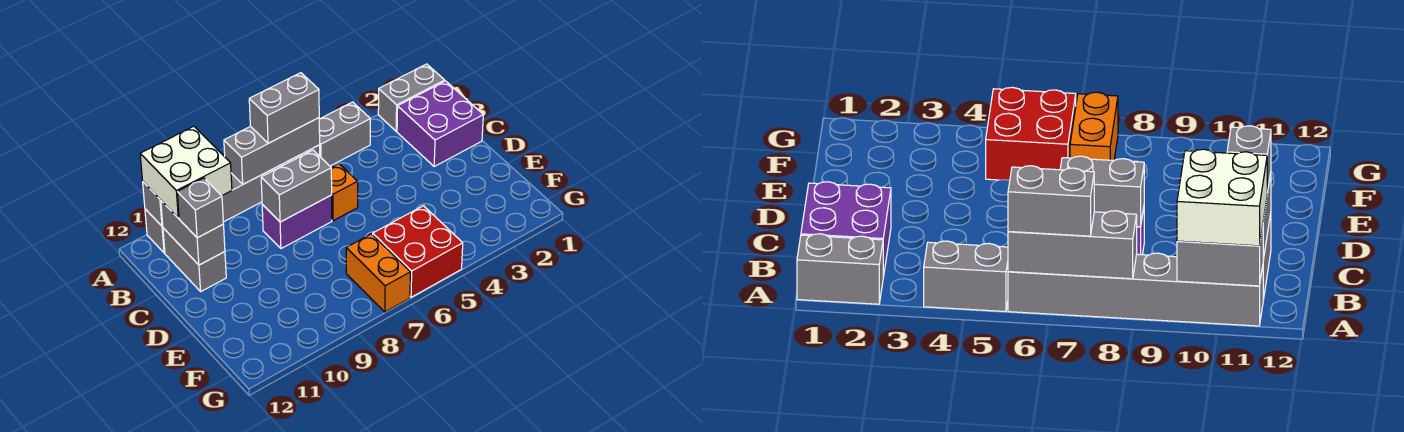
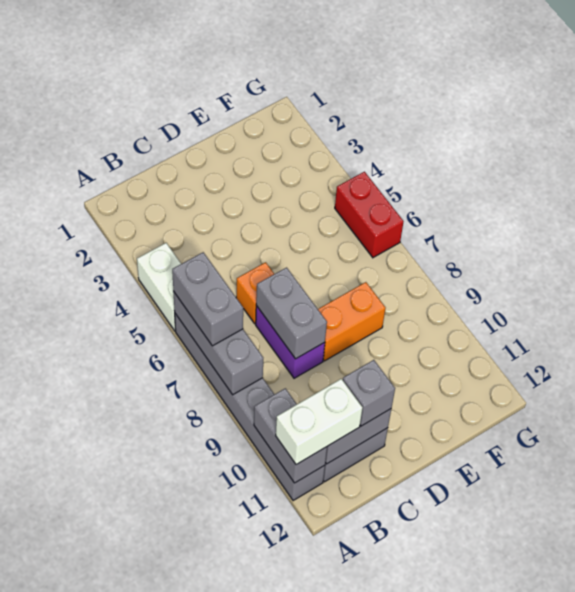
grey 1x2 brick [378,64,445,131] -> none
grey 1x2 brick [319,102,370,166] -> white 1x2 brick [137,243,181,331]
white 2x2 brick [140,126,232,218] -> white 1x2 brick [276,379,362,465]
purple 2x2 brick [397,81,483,166] -> none
red 2x2 brick [373,206,463,297] -> red 1x2 brick [335,172,404,258]
orange 1x2 brick [346,234,410,312] -> orange 1x2 brick moved to [318,282,386,361]

